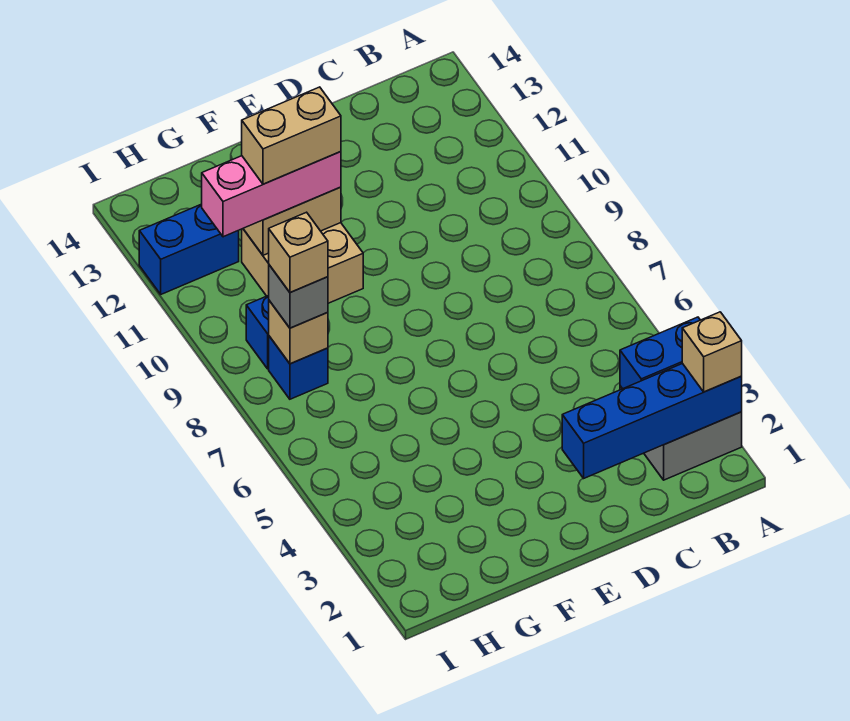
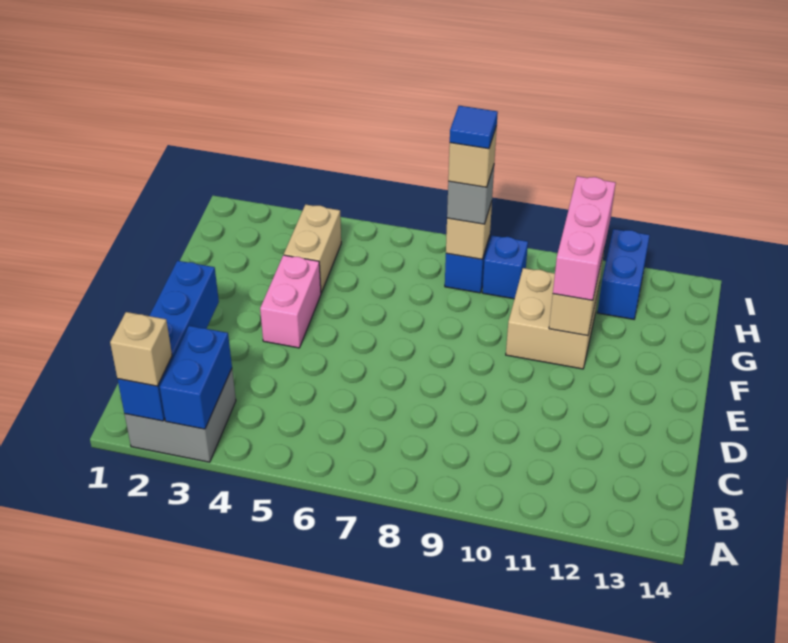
none -> pink 1x2 brick [260,255,321,348]
tan 1x2 brick [242,87,341,184] -> tan 1x2 brick moved to [284,204,341,293]
none -> blue 1x1 tile [450,106,498,149]

